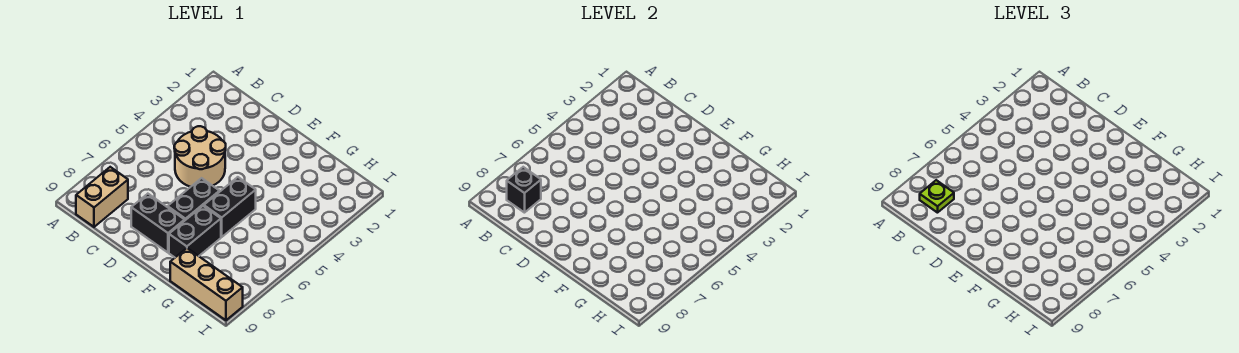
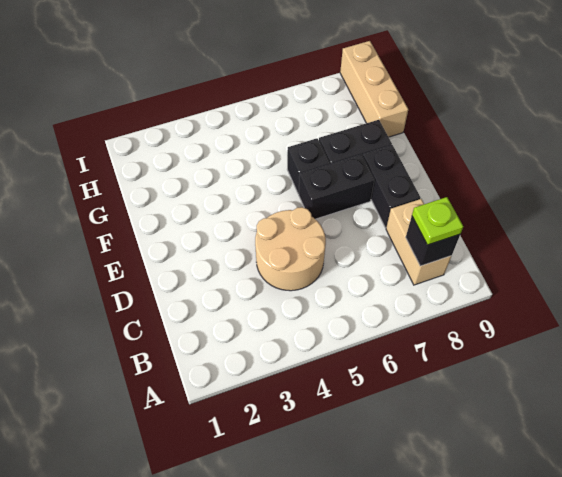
tan 1x2 brick [76,167,128,227] -> tan 1x2 brick turned to [386,199,451,285]
black 1x2 brick [204,177,256,237] -> black 1x1 brick [287,138,329,194]

